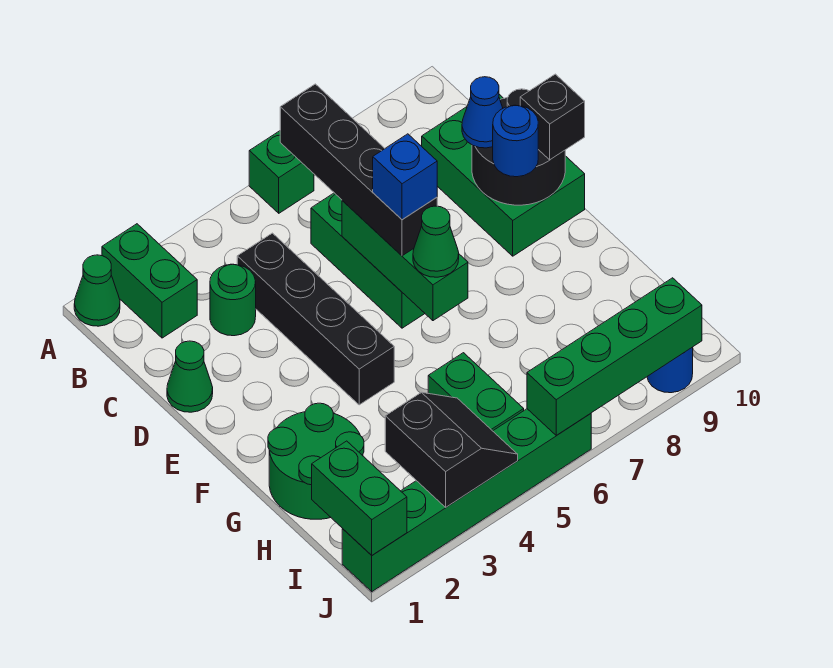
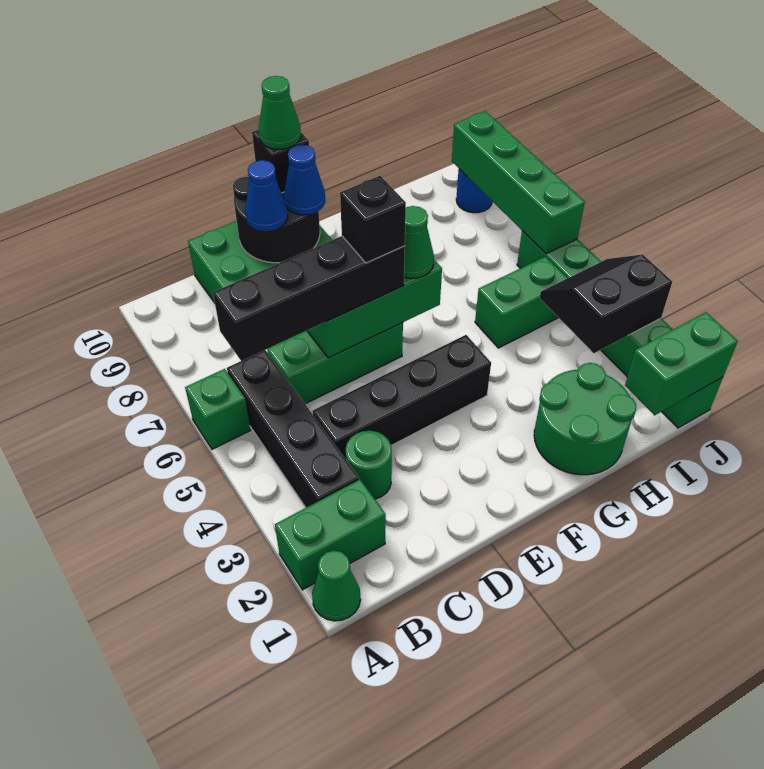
none -> black 1x4 brick [227,350,359,507]
green 1x1 cone [167,341,213,412] -> green 1x1 cone moved to [259,76,301,149]
blue 1x1 brick [373,134,437,220] -> black 1x1 brick [340,176,406,263]
blue 1x1 round brick [493,105,538,177] -> blue 1x1 cone [284,145,325,215]

